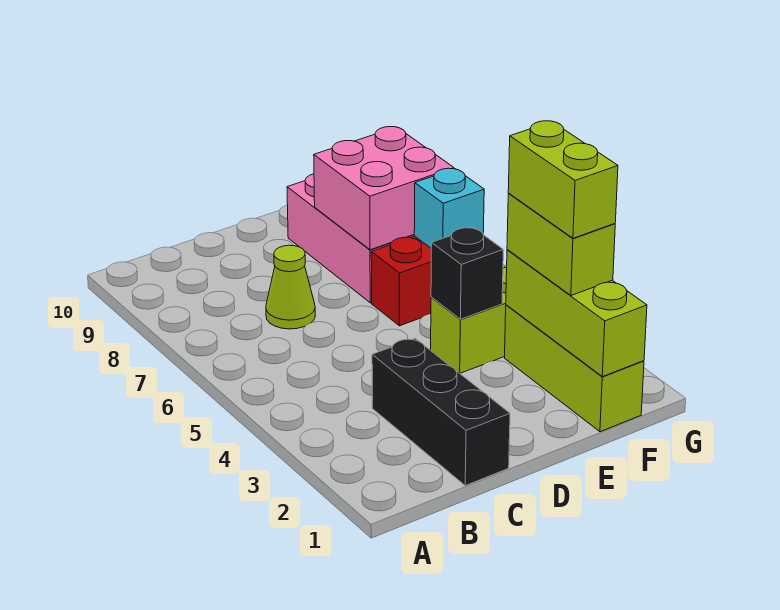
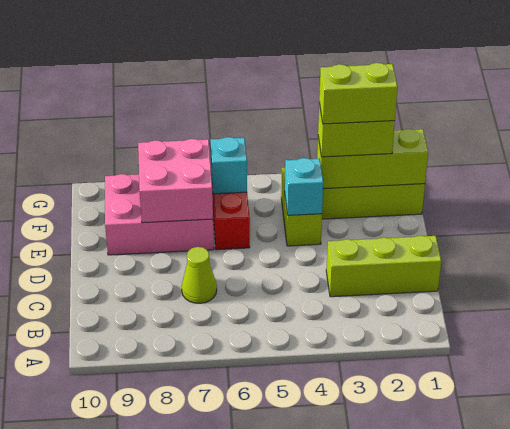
black 1x3 brick [372,339,510,486] -> lime 1x3 brick [326,236,441,297]
black 1x1 brick [431,228,503,319] -> cyan 1x1 brick [285,158,323,215]

